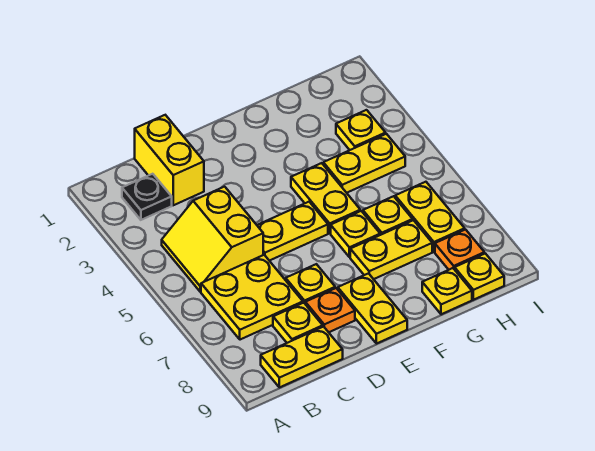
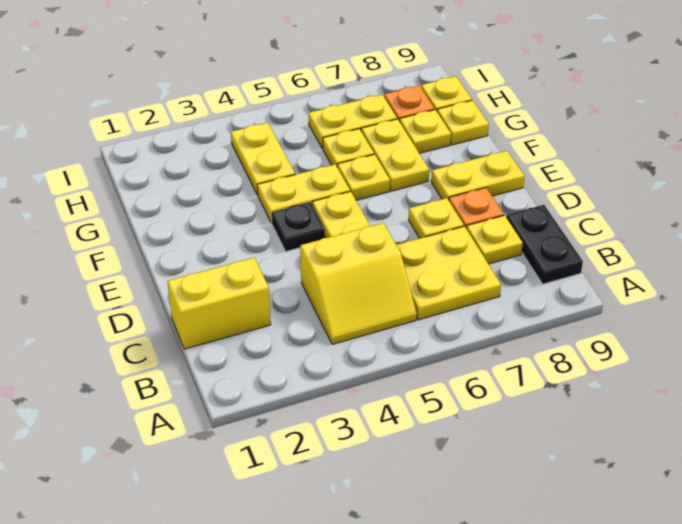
black 1x1 plate [122,174,172,220] -> black 1x1 plate moved to [271,202,325,251]
yellow 1x2 plate [261,327,343,387] -> black 1x2 plate [506,205,583,284]
yellow 1x1 plate [336,110,386,150] -> yellow 1x1 plate moved to [399,110,451,153]

